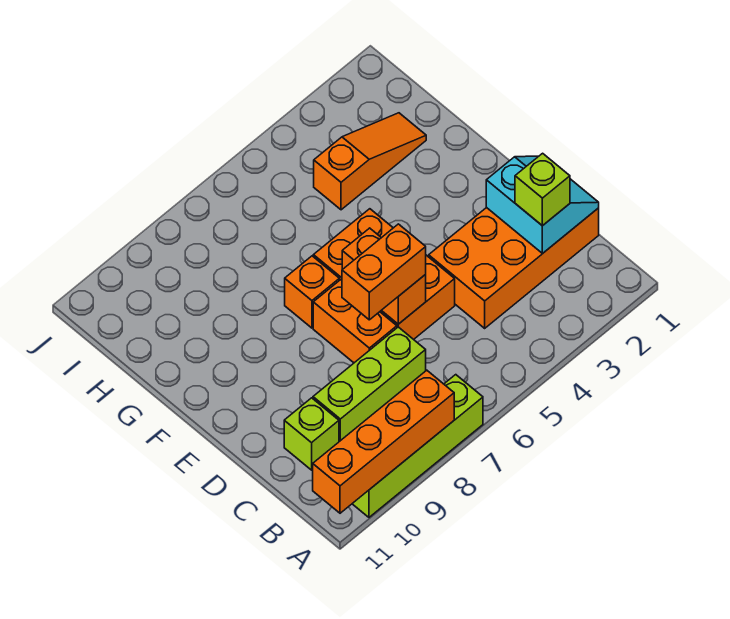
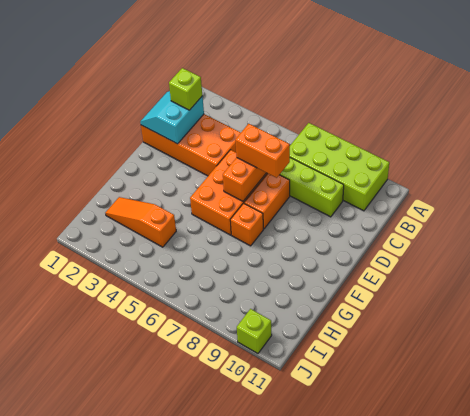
lime 1x4 brick [352,375,483,517] -> lime 2x4 brick [290,123,389,211]
orange 1x4 brick [313,370,454,513] -> none
lime 1x1 brick [284,398,339,470] -> lime 1x1 brick moved to [237,309,272,354]

